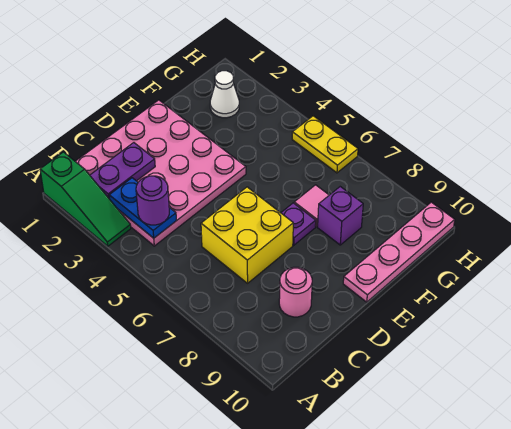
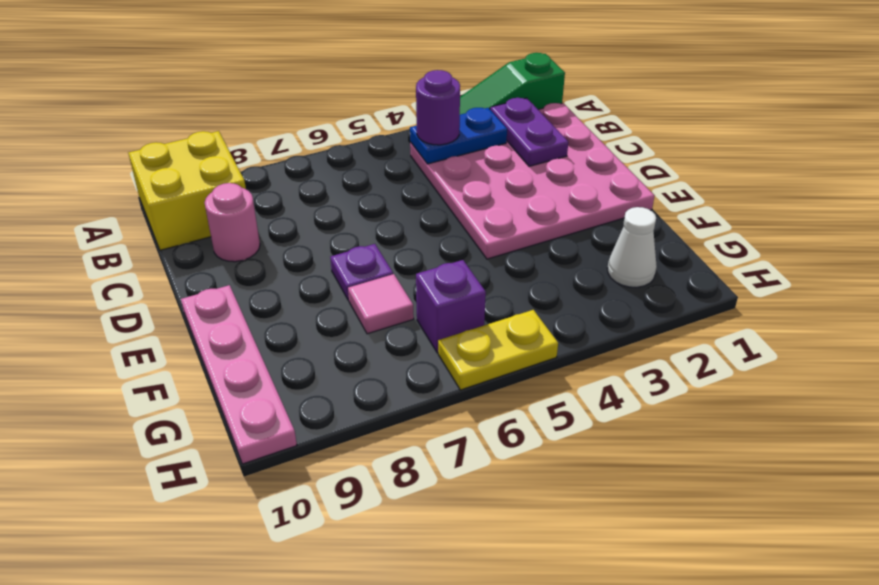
yellow 2x2 brick [201,187,293,283] -> yellow 2x2 brick moved to [128,131,246,250]
purple 1x1 brick [318,187,363,245] -> purple 1x1 brick moved to [416,260,486,353]

